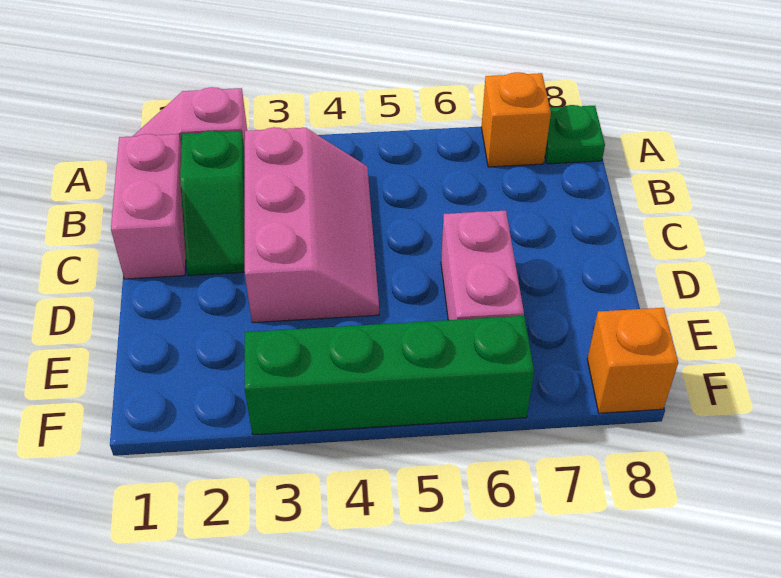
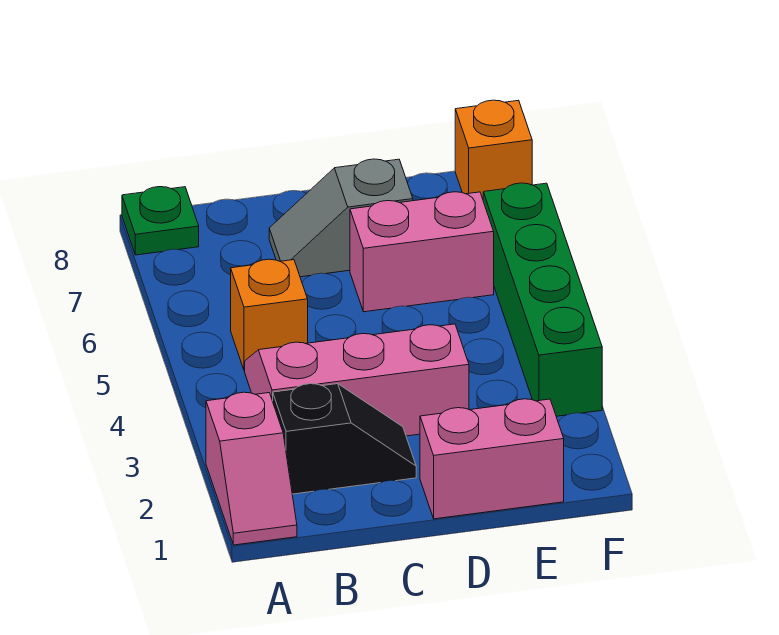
orange 1x1 brick [481,72,551,167] -> orange 1x1 brick moved to [231,259,308,371]
pink 1x2 brick [111,134,186,279] -> pink 1x2 brick moved to [420,399,564,519]
green 1x2 slope [180,131,245,275] -> black 1x2 slope [273,384,416,494]
none -> grey 1x2 slope [269,159,413,277]

